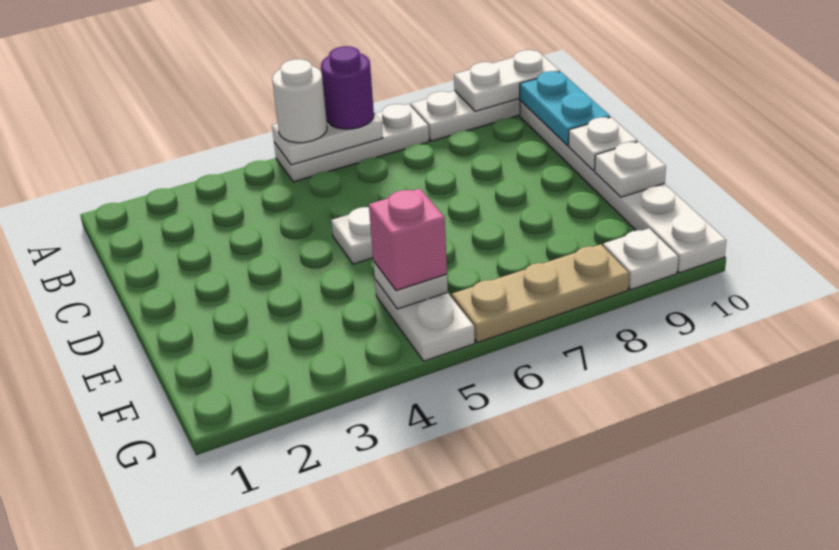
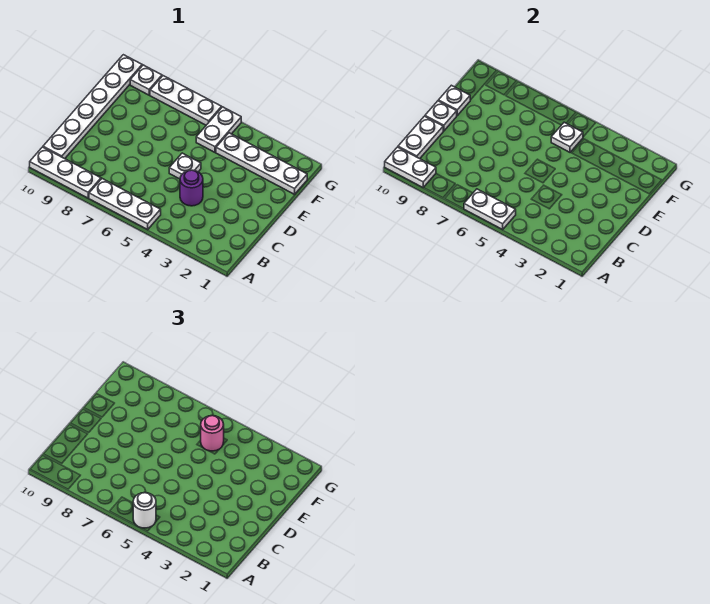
purple 1x1 round brick [321,46,374,129] -> purple 1x1 round brick moved to [180,170,203,206]
cyan 1x2 plate [520,71,610,145] -> white 1x2 plate [398,116,443,159]
none -> white 1x4 plate [216,133,307,194]
pink 1x1 brick [369,189,447,291] -> pink 1x1 round brick [201,416,224,451]
tan 1x3 plate [452,244,629,343] -> white 1x3 plate [150,76,222,125]

